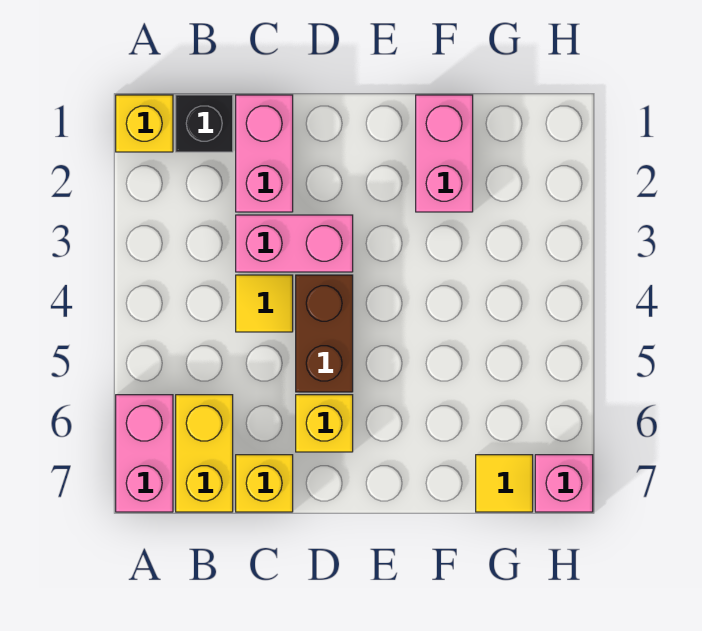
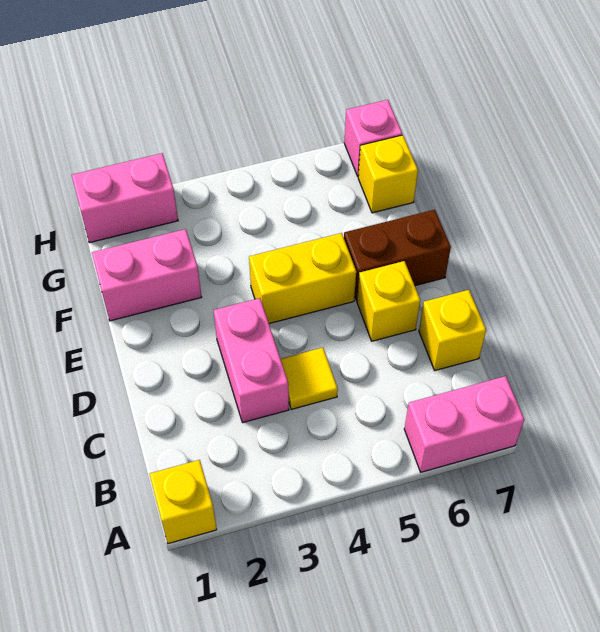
black 1x1 brick [176,95,233,152] -> none
yellow 1x2 brick [176,395,233,512] -> yellow 1x2 brick moved to [249,233,356,324]
pink 1x2 brick [236,95,293,212] -> pink 1x2 brick moved to [72,153,178,243]
brown 1x2 brick [296,275,353,392] -> brown 1x2 brick moved to [344,210,451,301]
yellow 1x1 tile [476,455,533,512] -> yellow 1x1 brick [358,135,418,213]

